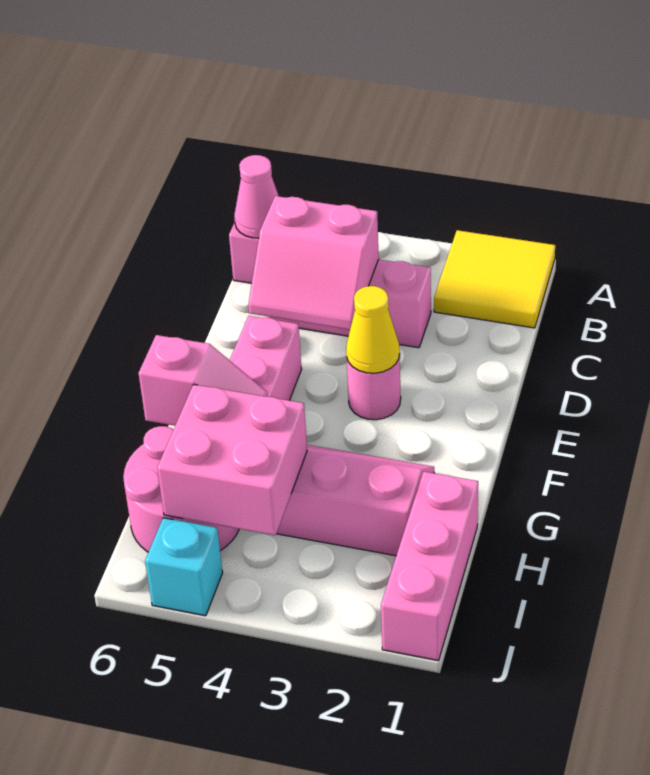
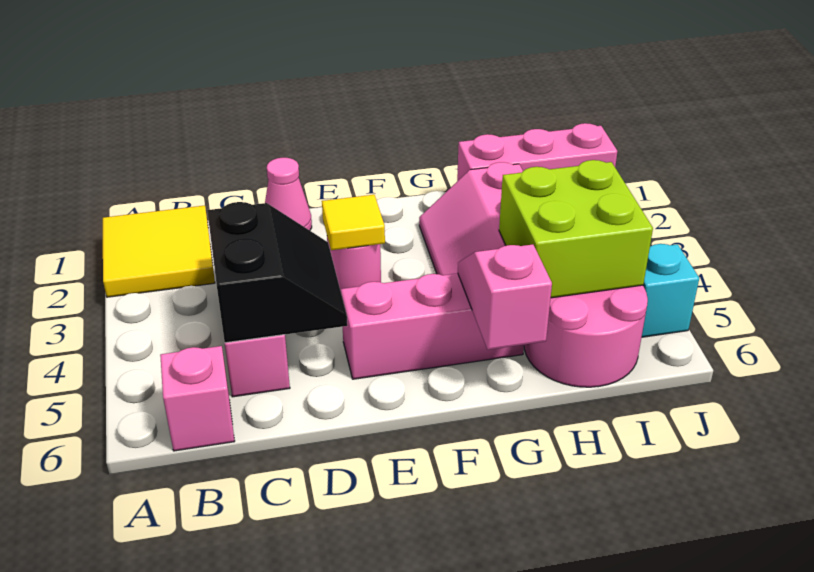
pink 1x1 cone [234,155,278,238] -> pink 1x1 cone moved to [265,158,312,230]
pink 2x2 slope [248,196,379,330] -> black 2x2 slope [207,202,347,343]
yellow 1x1 cone [346,286,400,373] -> yellow 1x1 tile [322,195,385,250]
pink 2x2 brick [157,384,307,535] -> lime 2x2 brick [499,160,653,298]

